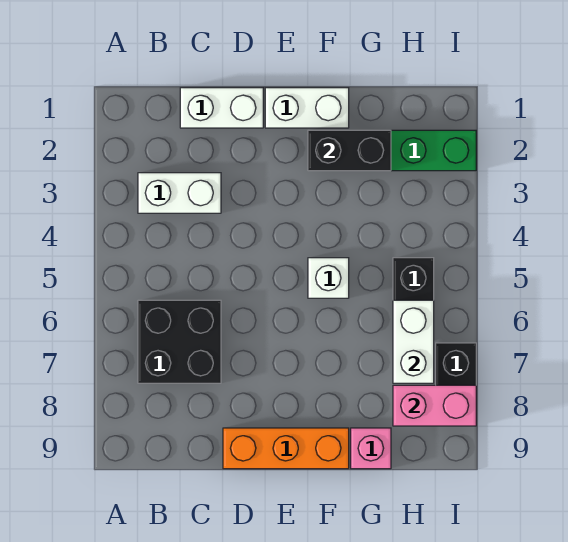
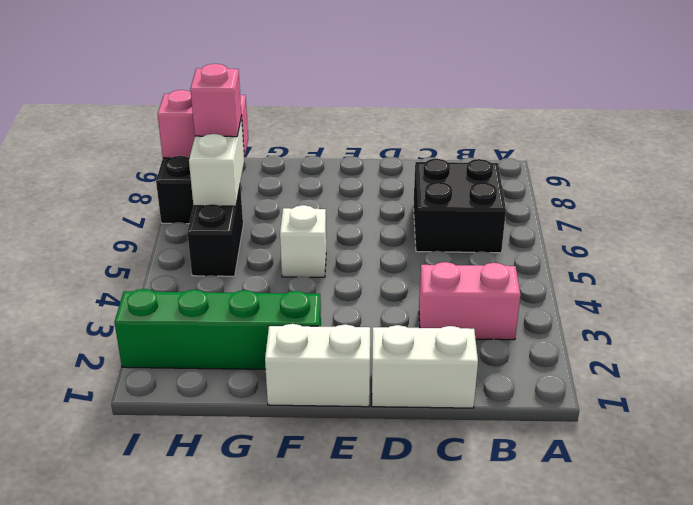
white 1x2 brick [138,173,221,213] -> pink 1x2 brick [419,262,521,340]
orange 1x3 brick [223,428,349,469] -> none
black 1x2 brick [308,130,391,171] -> none
pink 1x1 brick [351,428,391,469] -> pink 1x1 brick moved to [190,64,242,137]

